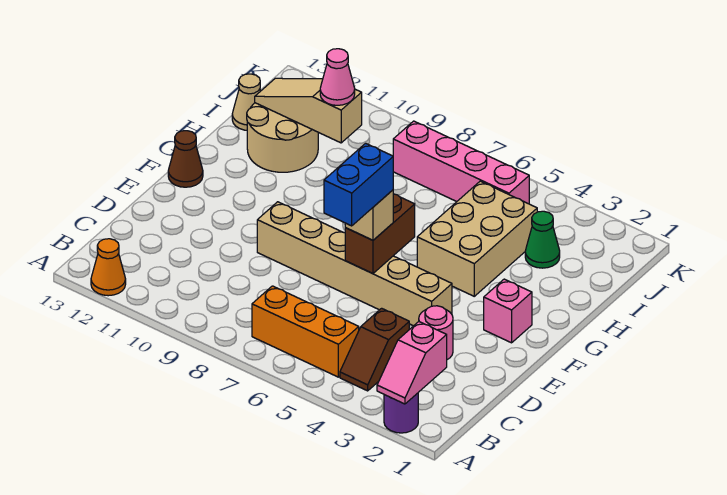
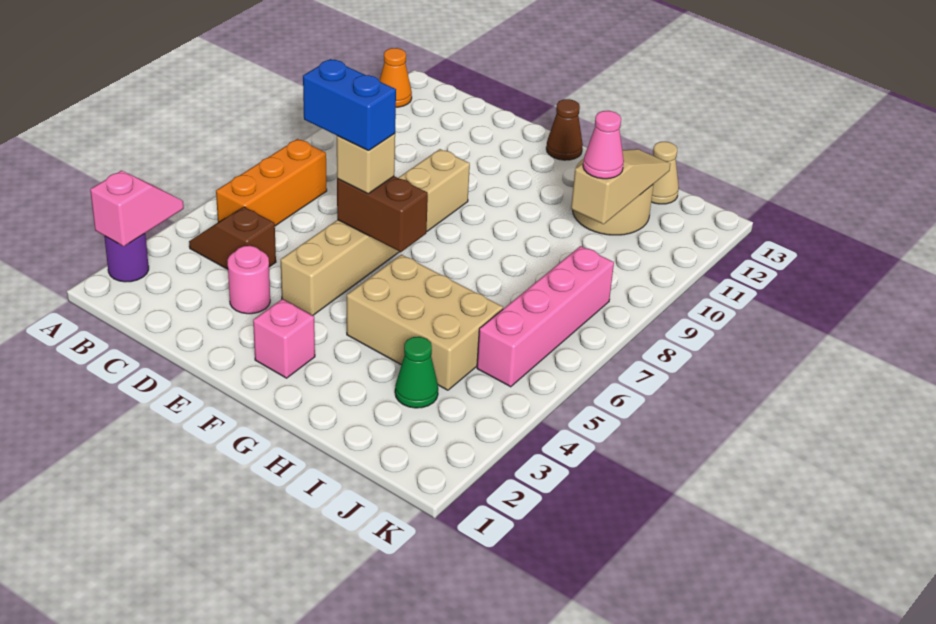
pink 1x2 slope [377,322,447,404] -> pink 1x2 slope turned to [90,171,184,246]

